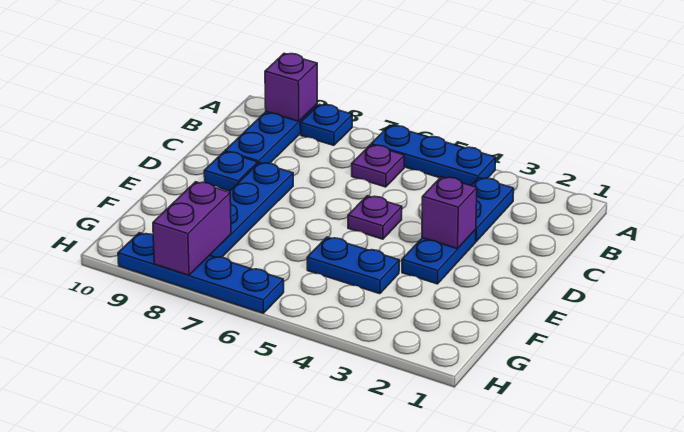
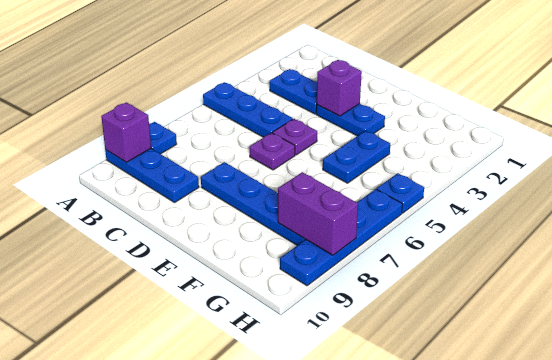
blue 1x3 plate [371,125,496,186] -> blue 1x3 plate turned to [203,82,293,137]
purple 1x1 plate [352,145,404,187] -> purple 1x1 plate moved to [250,133,295,170]
blue 1x1 plate [204,152,258,191] -> blue 1x1 plate moved to [377,173,424,213]

